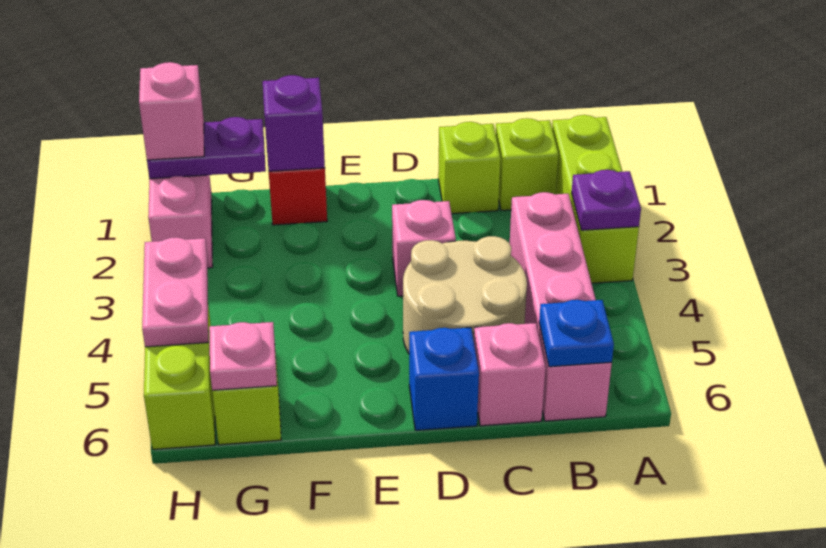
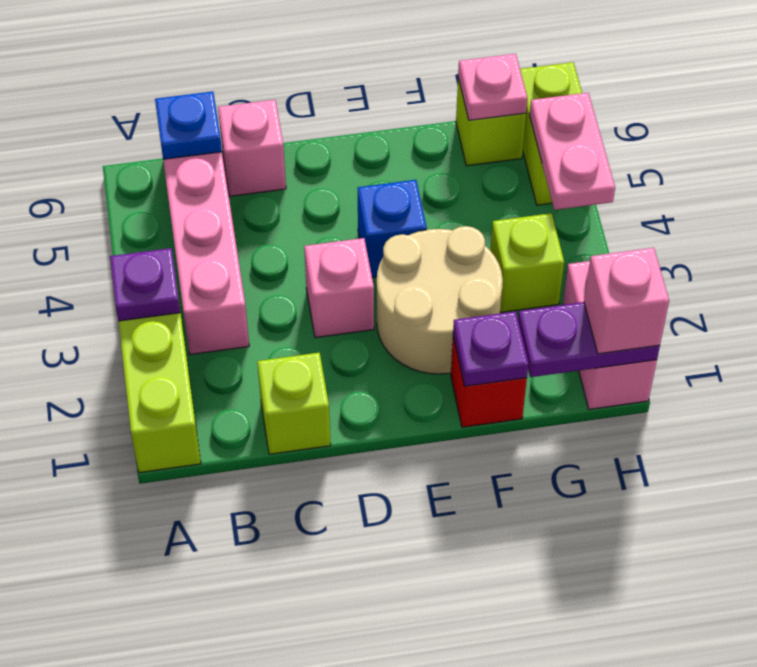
lime 1x1 brick [496,118,559,210] -> lime 1x1 brick moved to [490,213,564,312]
tan 2x2 round brick [403,236,527,353] -> tan 2x2 round brick moved to [377,226,503,374]
blue 1x1 brick [409,328,479,430] -> blue 1x1 brick moved to [358,180,427,278]
purple 1x1 brick [263,75,325,171] -> purple 1x1 plate [453,311,528,386]

